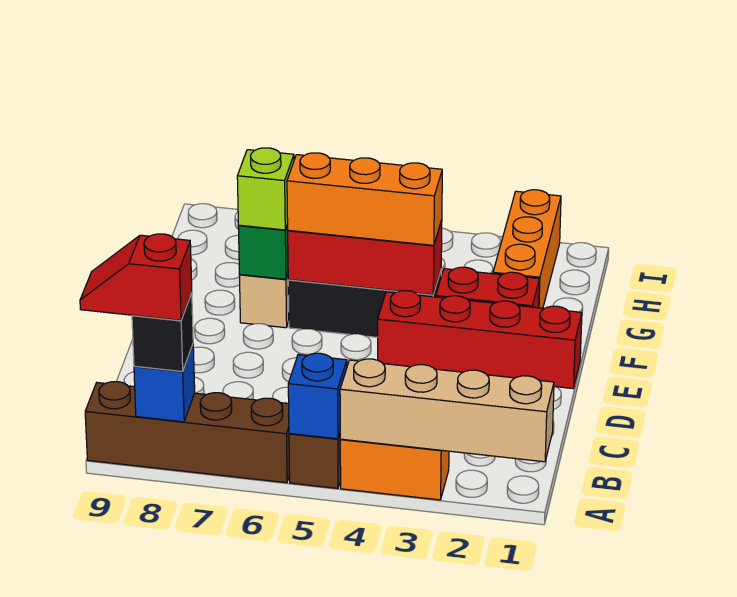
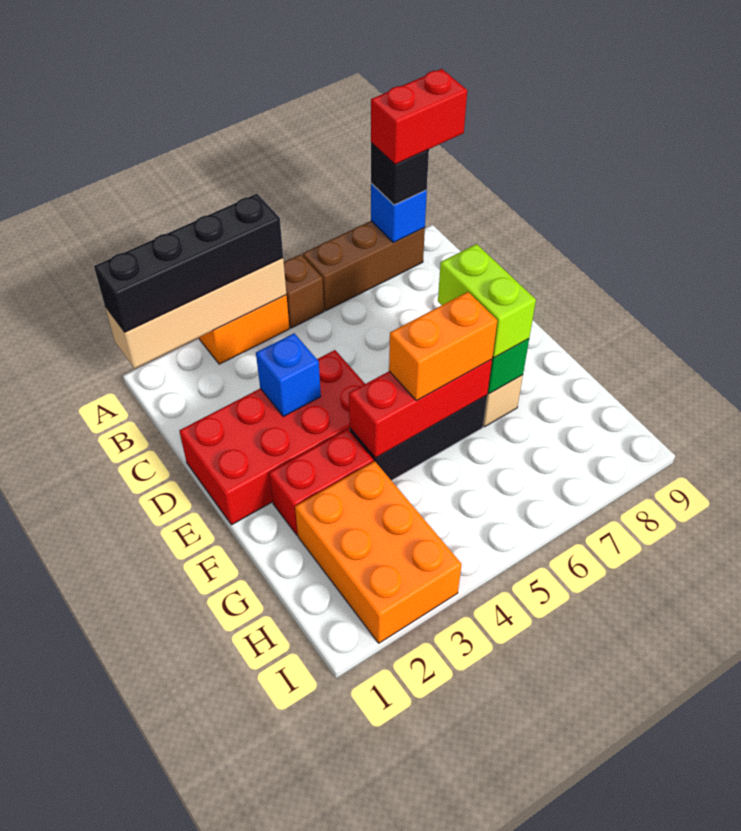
none -> black 1x4 brick [94,194,283,332]
blue 1x1 brick [288,353,347,439] -> blue 1x1 brick moved to [256,333,321,417]
brown 1x4 brick [85,382,290,483] -> brown 1x3 brick [303,221,425,311]
red 1x2 slope [80,234,192,320] -> red 1x2 brick [371,69,467,164]
red 1x4 brick [378,291,582,388] -> red 2x4 brick [179,350,365,525]
orange 1x3 brick [287,153,442,245] -> orange 1x2 brick [389,292,497,401]
lime 1x1 brick [237,148,294,230] -> lime 1x2 brick [438,244,536,358]
orange 1x3 brick [493,190,561,308] -> orange 2x3 brick [295,461,462,643]

